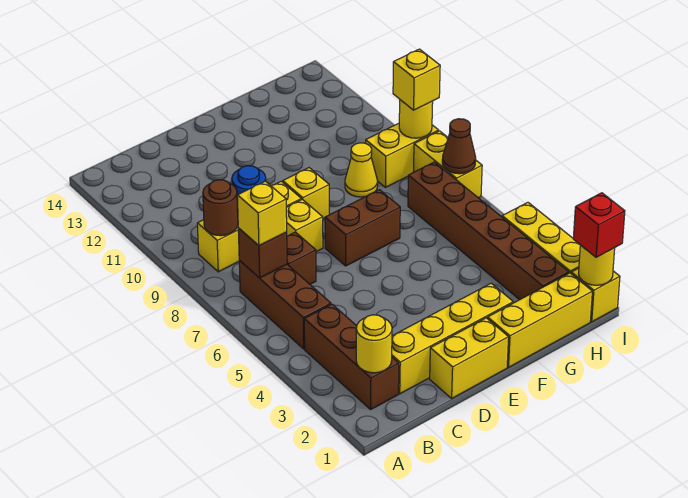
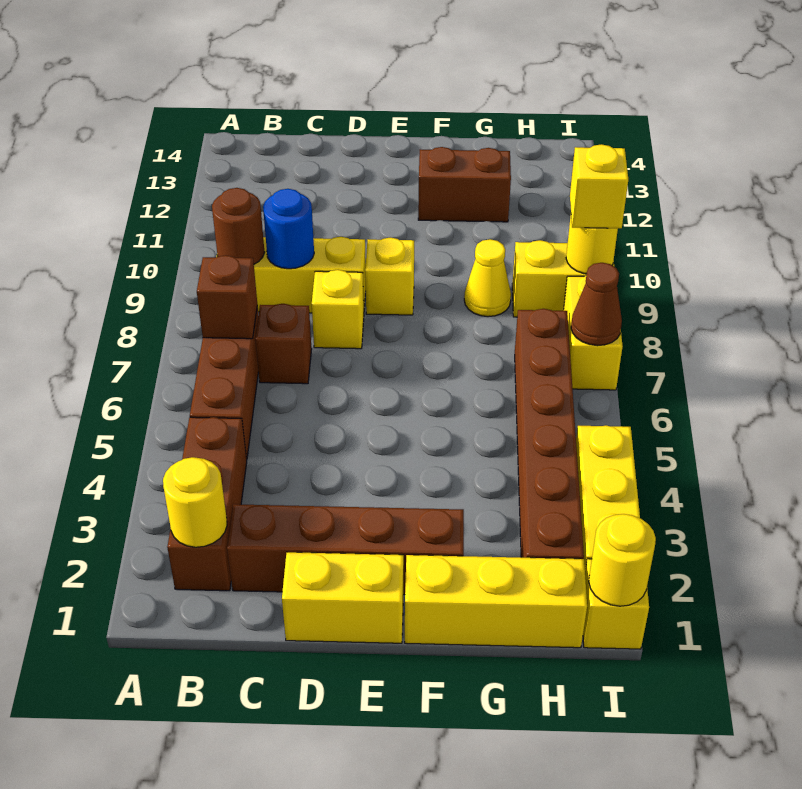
yellow 1x1 brick [237,181,287,246] -> none
yellow 1x4 brick [392,283,513,394] -> brown 1x4 brick [227,504,464,595]
brown 1x2 brick [325,190,400,266] -> brown 1x2 brick moved to [418,147,511,222]
red 1x1 brick [573,193,625,257] -> none

